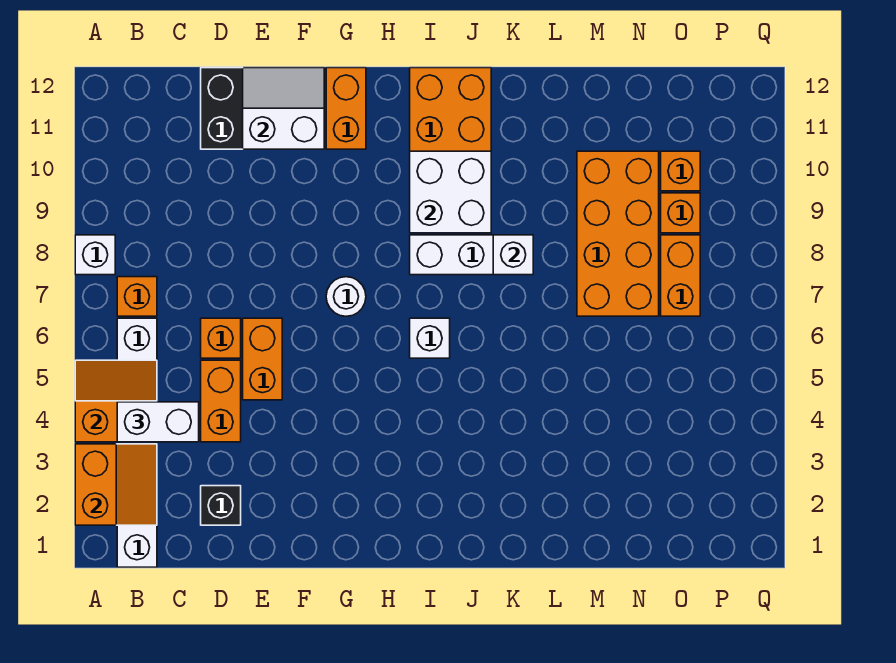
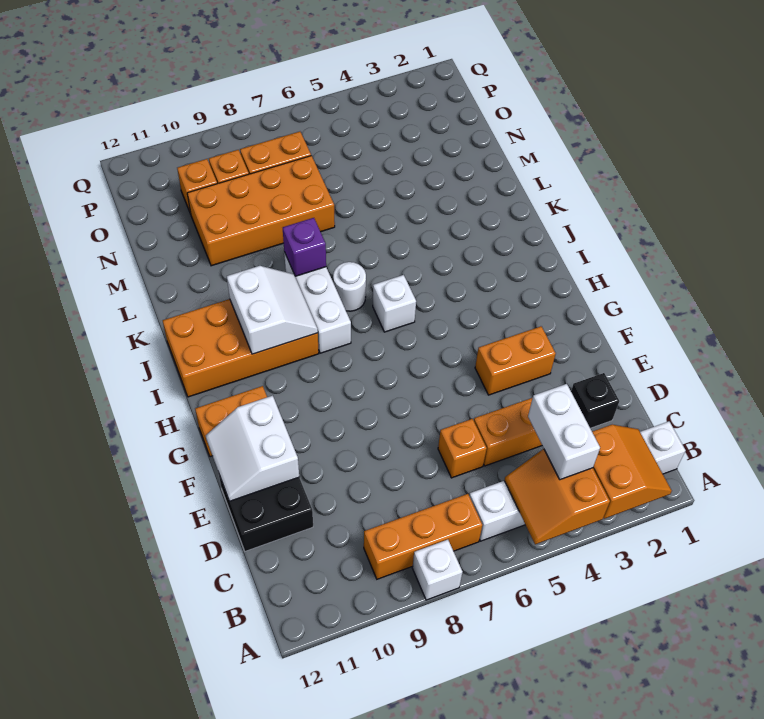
orange 2x2 slope [75,444,157,525] -> orange 2x2 slope turned to [592,425,672,519]
orange 1x1 brick [117,277,157,316] -> orange 1x3 brick [364,494,482,579]
orange 1x2 brick [243,318,282,400] -> orange 1x2 brick moved to [475,326,556,395]
white 1x1 round brick [326,277,366,316] -> white 1x1 round brick moved to [333,262,366,311]
white 2x2 brick [410,151,491,233] -> white 2x2 slope [227,266,318,354]
white 1x1 brick [493,235,533,275] -> purple 1x1 brick [283,218,326,276]

